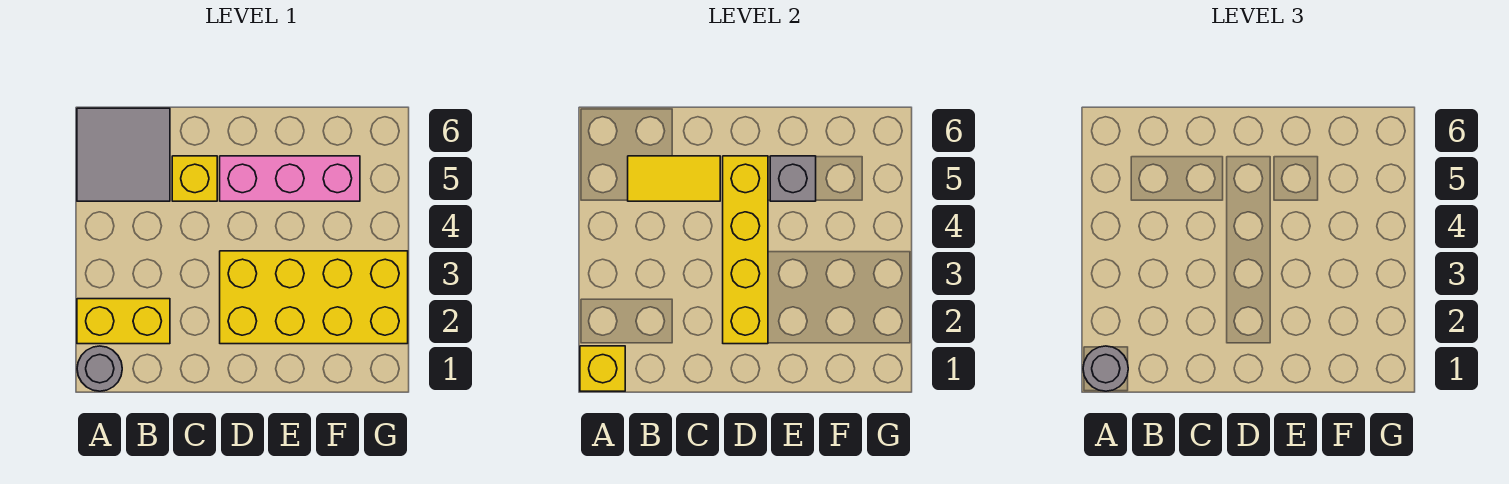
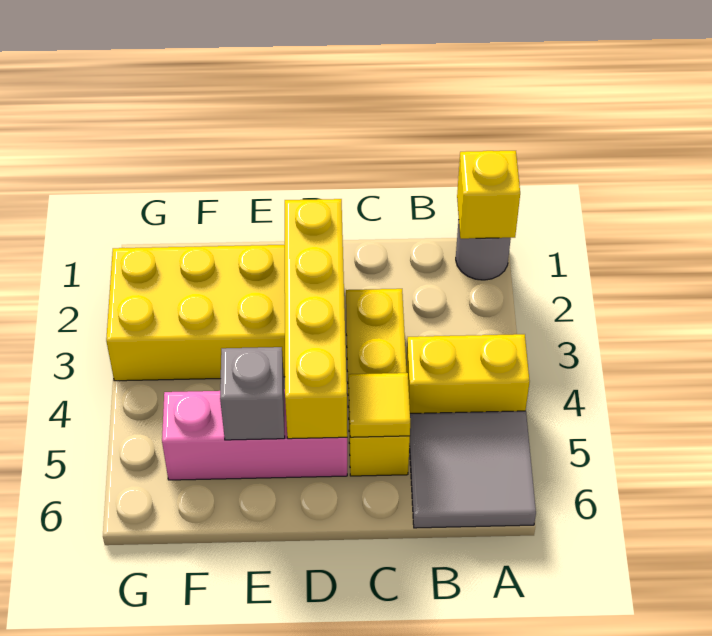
grey 1x1 round brick [1083,346,1128,391] -> none
yellow 1x2 brick [77,299,170,344] -> yellow 1x2 brick moved to [406,334,530,413]
yellow 1x2 tile [628,156,720,201] -> yellow 1x1 tile [349,373,410,437]
yellow 1x1 brick [172,156,217,201] -> yellow 1x3 brick [346,289,410,476]

